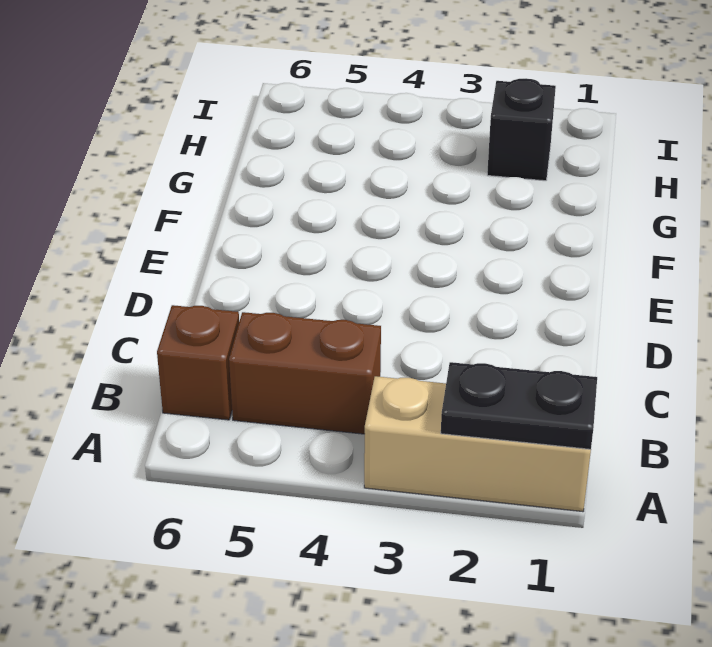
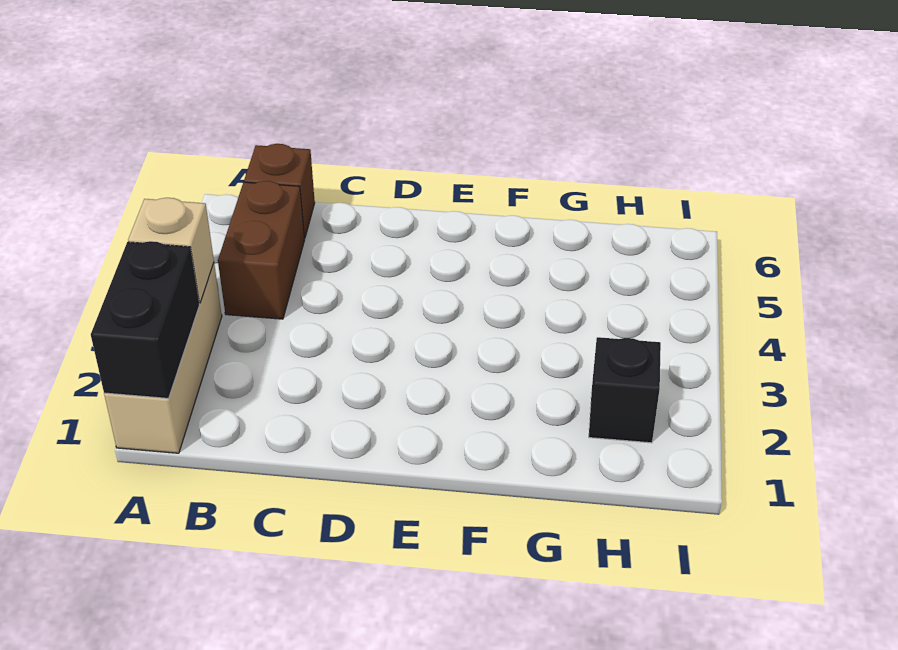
black 1x2 plate [441,362,597,449] -> black 1x2 brick [91,241,200,398]
none -> tan 1x1 brick [128,198,214,303]

